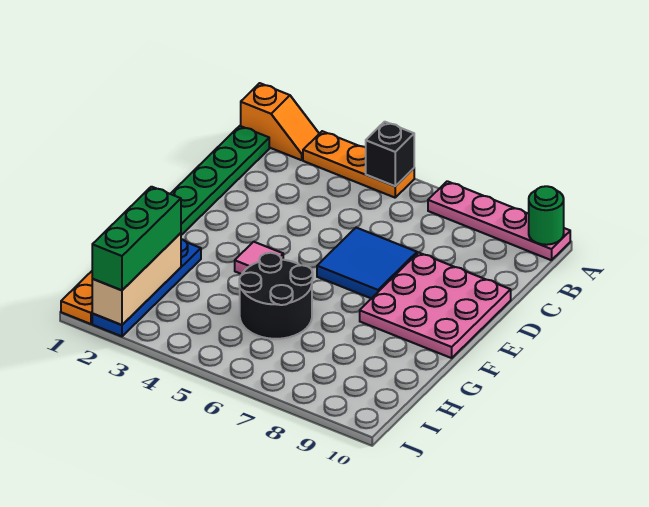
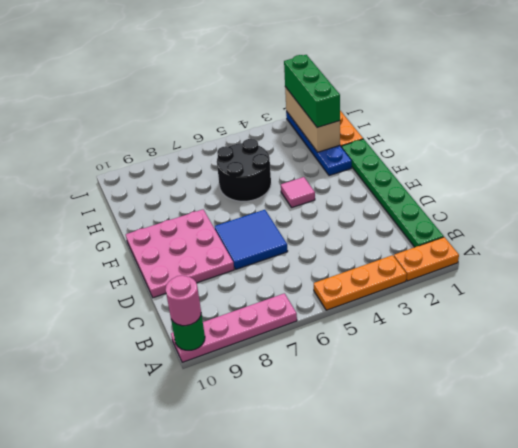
orange 1x2 slope [241,83,319,160] -> orange 1x2 plate [394,237,459,281]
black 1x1 brick [366,122,414,186] -> none
none -> pink 1x1 round brick [166,275,201,326]

